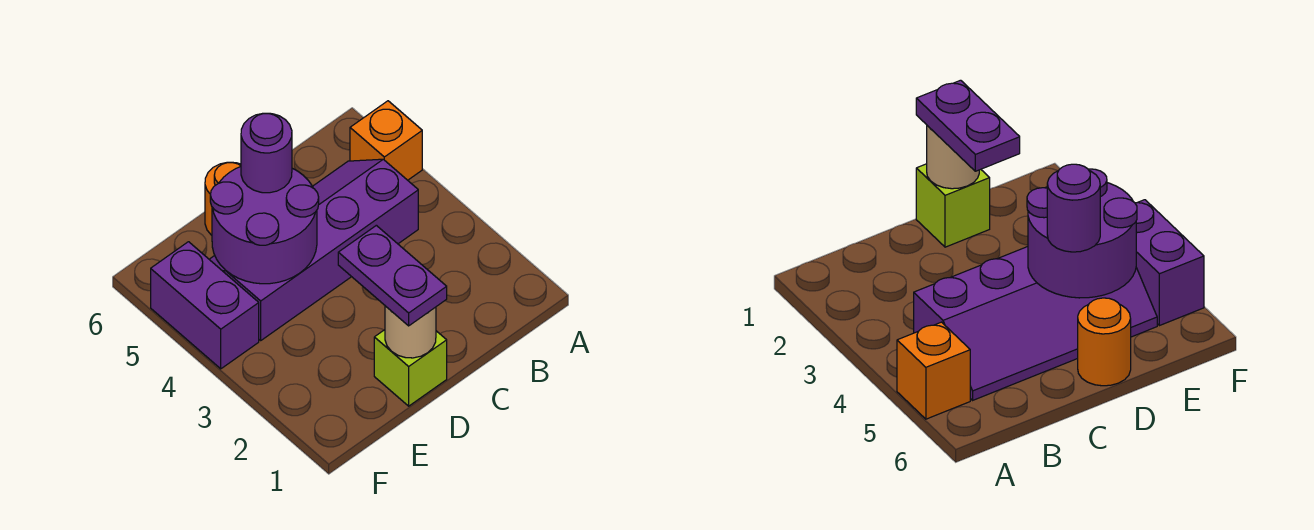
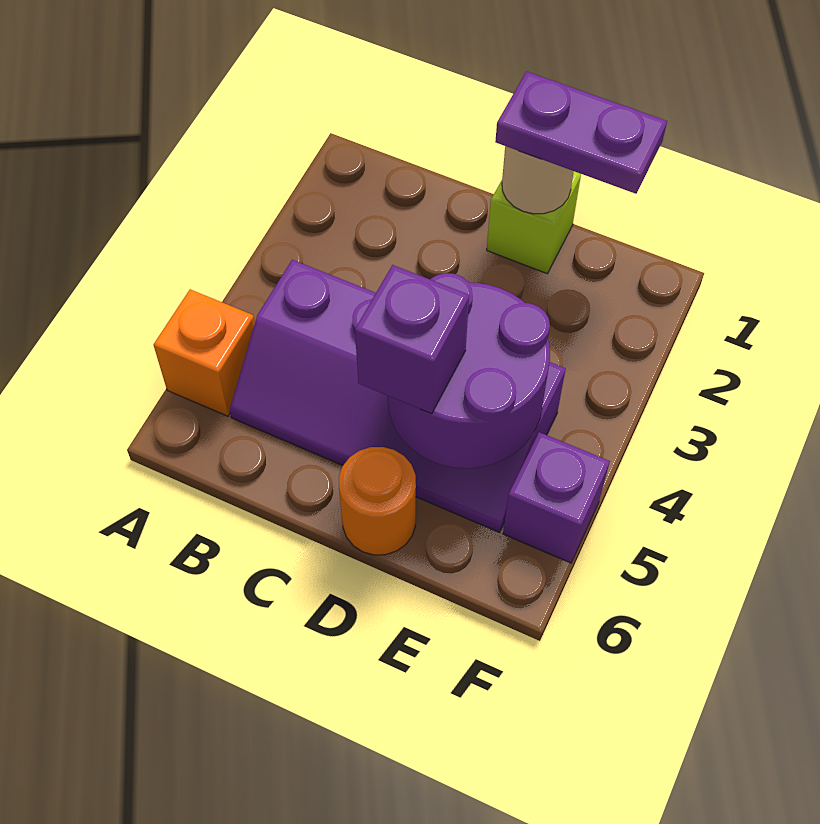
purple 1x2 plate [338,225,447,326] -> purple 1x2 plate turned to [495,71,667,194]
purple 1x1 round brick [241,113,292,193] -> purple 1x1 brick [355,265,469,414]
purple 1x2 brick [151,242,259,369] -> purple 1x1 brick [503,432,610,563]

